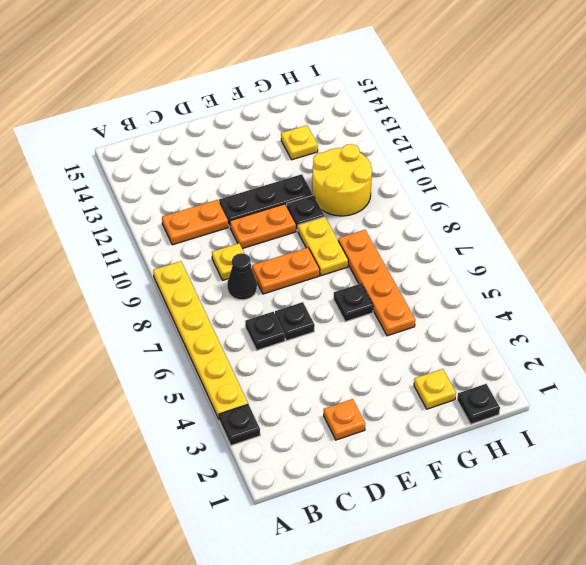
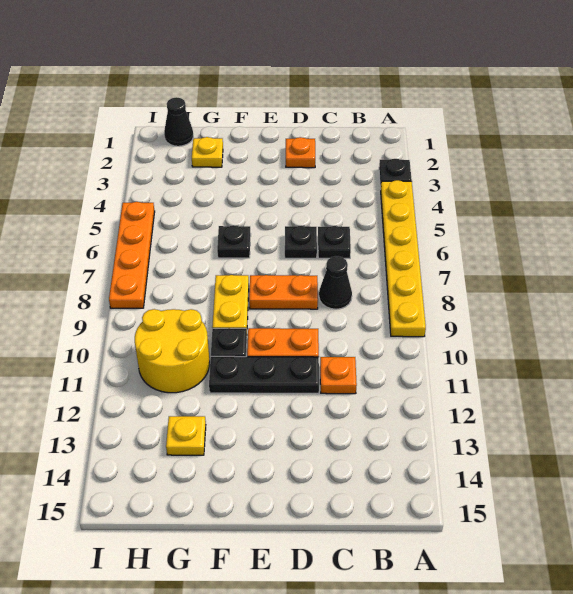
orange 1x2 plate [162,200,228,245] -> orange 1x1 plate [320,357,357,394]
yellow 1x1 plate [212,243,244,280] -> none
orange 1x4 plate [338,230,415,336] -> orange 1x4 plate moved to [109,202,155,308]
black 1x1 plate [457,384,500,424] -> black 1x1 cone [164,97,193,146]

